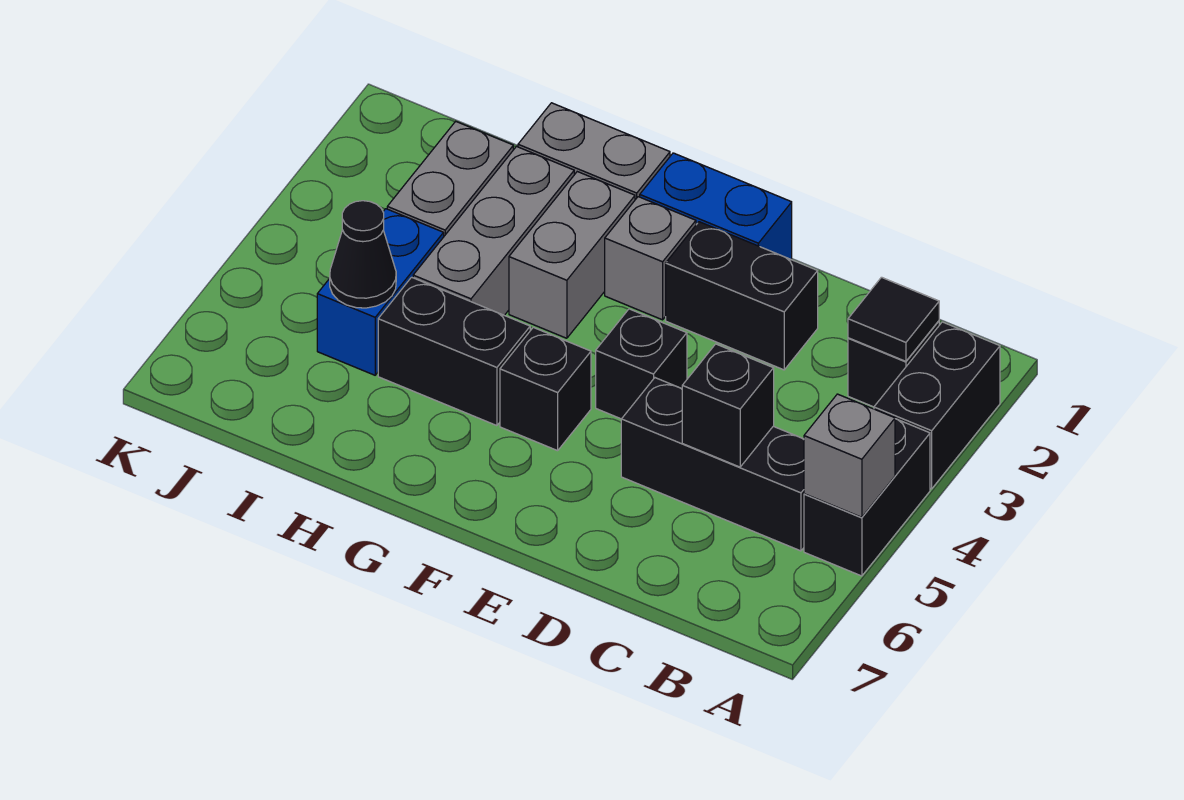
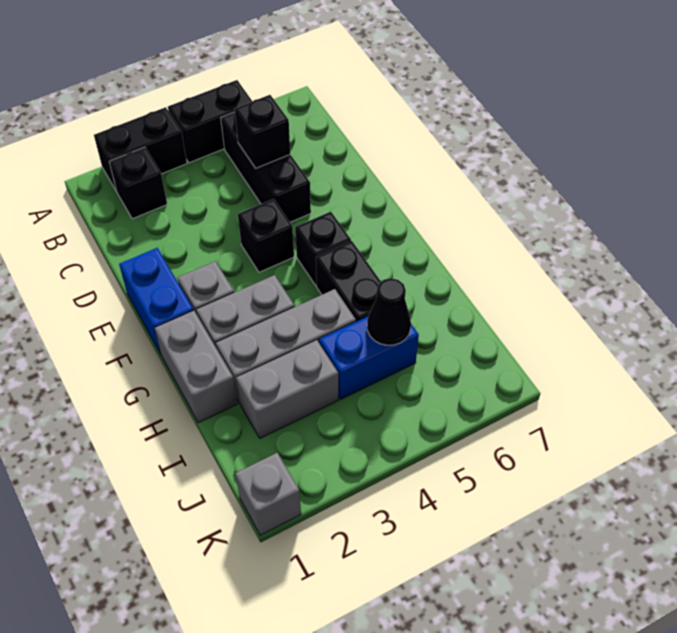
grey 1x1 brick [804,394,895,517] -> grey 1x1 brick moved to [235,453,301,535]
black 1x1 tile [848,277,939,361] -> none
black 1x2 brick [666,222,818,370] -> none

